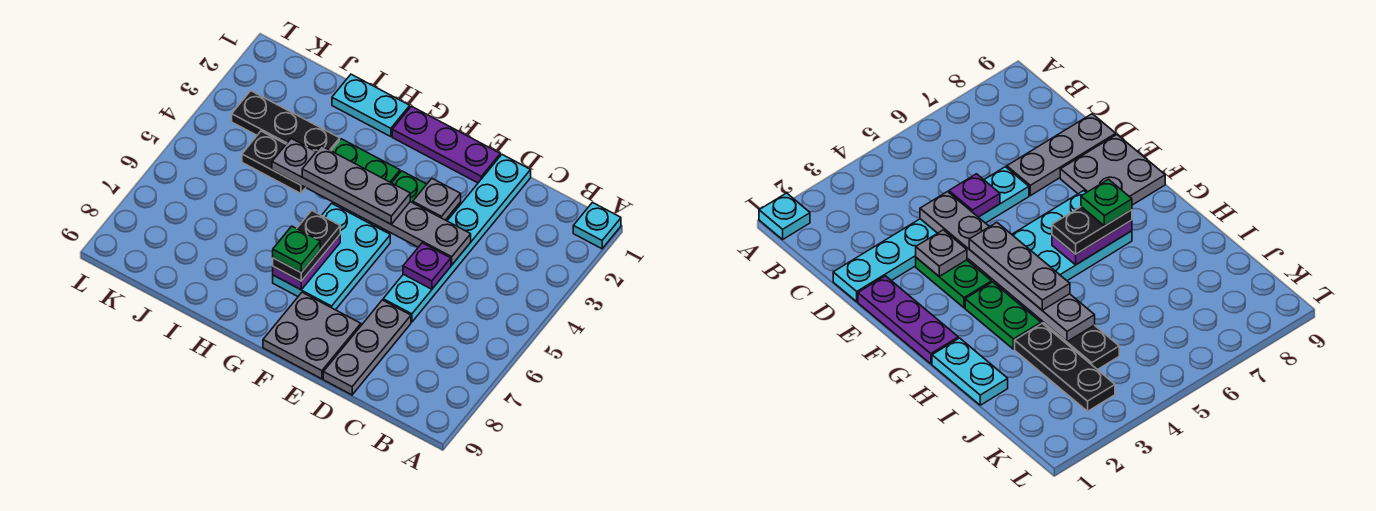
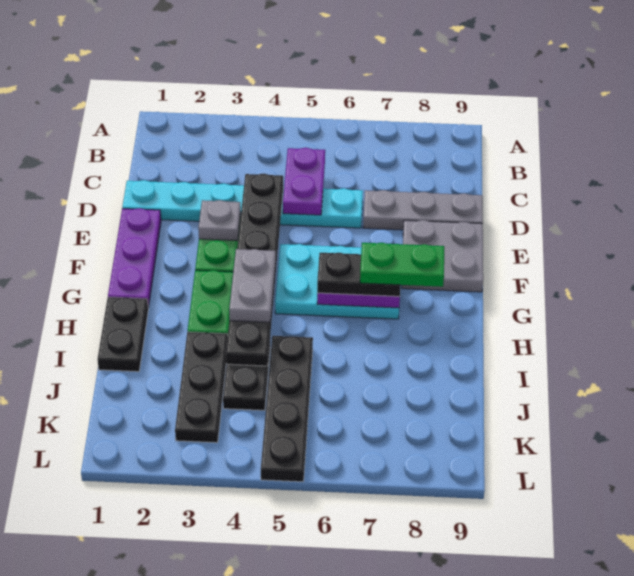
cyan 1x1 plate [573,203,621,249] -> none
grey 1x6 plate [272,139,471,265] -> black 1x6 plate [226,174,283,366]
purple 1x1 plate [403,243,451,289] -> purple 1x2 plate [283,148,325,215]
grey 1x3 plate [302,146,410,224] -> grey 1x2 plate [229,249,276,322]
green 1x1 plate [273,226,320,273] -> green 1x2 plate [360,243,444,287]
cyan 1x2 plate [332,74,410,137] -> black 1x2 plate [98,297,148,372]
none -> black 1x4 plate [261,336,313,482]

